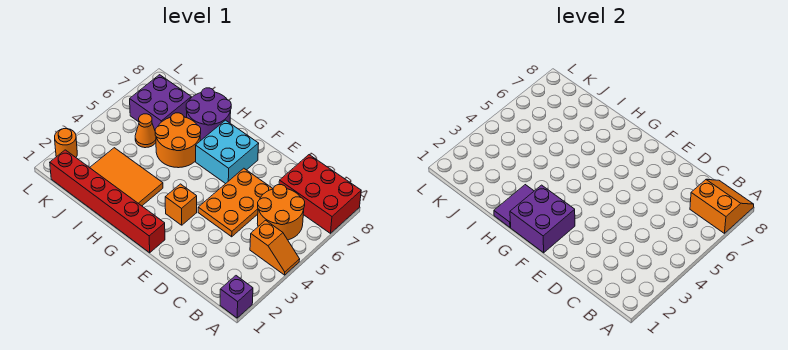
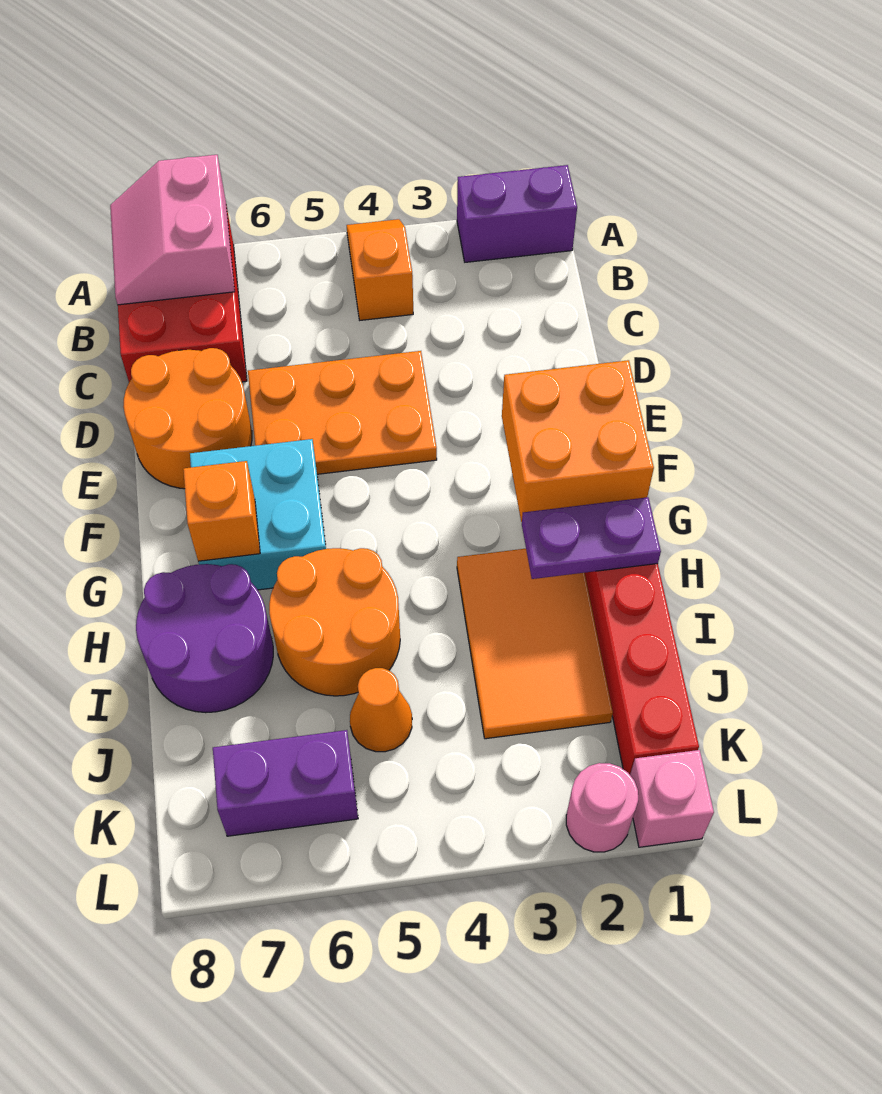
purple 1x1 brick [220,276,253,318] -> purple 1x2 brick [457,165,577,262]
orange 2x2 slope [690,179,754,233] -> pink 2x2 slope [110,155,235,305]
orange 2x2 round brick [257,185,305,240] -> orange 2x2 round brick moved to [123,348,252,489]
purple 2x2 brick [510,185,575,253] -> orange 2x2 brick [502,360,654,522]
orange 1x1 brick [165,184,197,225] -> orange 1x1 brick moved to [183,461,260,562]
purple 1x2 tile [494,185,534,227] -> purple 1x2 plate [522,497,661,579]
purple 2x2 brick [130,75,191,130] -> purple 1x2 brick [213,730,358,836]
none -> pink 1x1 brick [630,750,714,847]
orange 1x1 round brick [55,129,77,157] -> pink 1x1 round brick [566,763,638,852]

